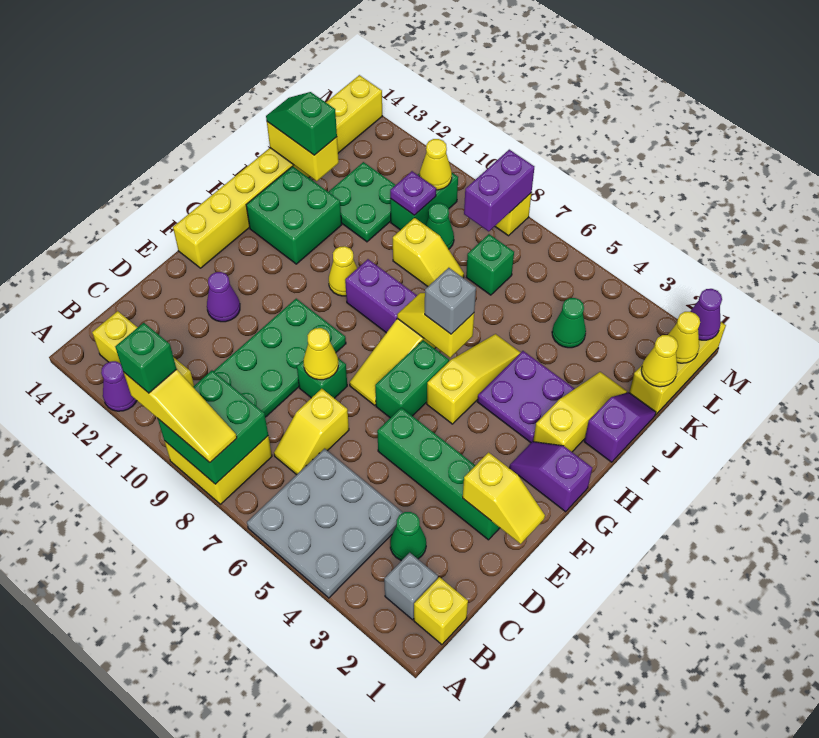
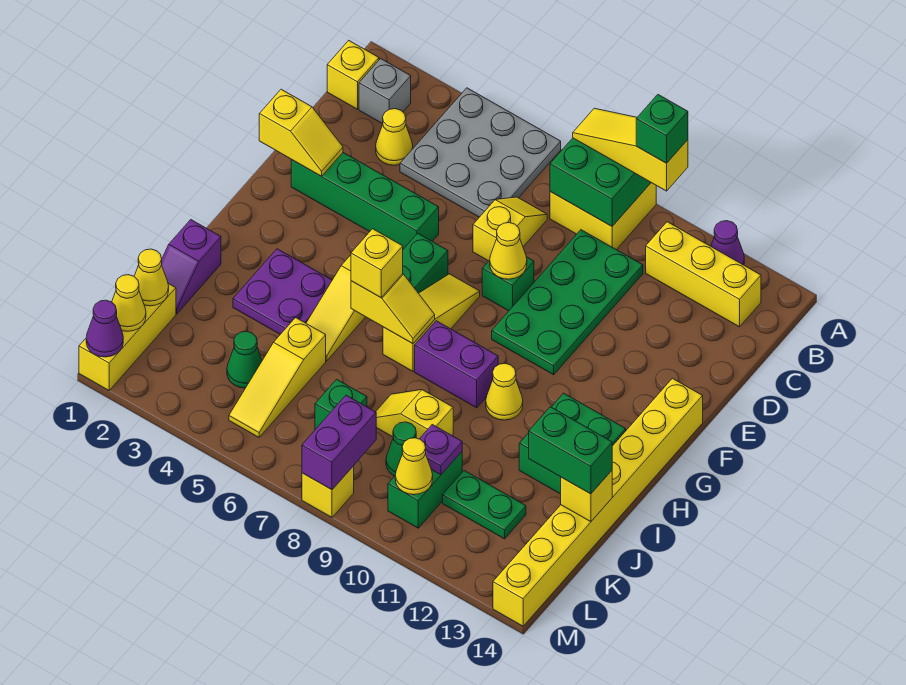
green 1x1 cone [390,512,426,561] -> yellow 1x1 cone [376,109,413,165]
yellow 1x2 slope [463,452,545,544] -> yellow 1x2 slope turned to [259,89,343,176]
purple 1x1 cone [207,272,240,322] -> none
purple 1x2 slope [510,442,592,512] -> none
yellow 1x3 slope [533,372,627,452] -> yellow 1x3 slope moved to [229,318,326,437]
grey 1x1 brick [425,268,476,334] -> yellow 1x1 brick [351,229,403,298]
green 2x2 plate [329,162,395,242] -> green 1x2 plate [443,471,526,539]
yellow 1x2 brick [267,122,339,181] -> yellow 1x1 brick [561,471,612,522]
green 1x2 slope [266,92,337,155] -> green 1x2 brick [529,407,612,494]

